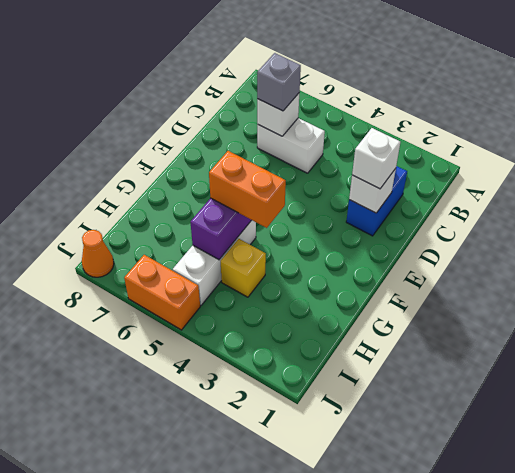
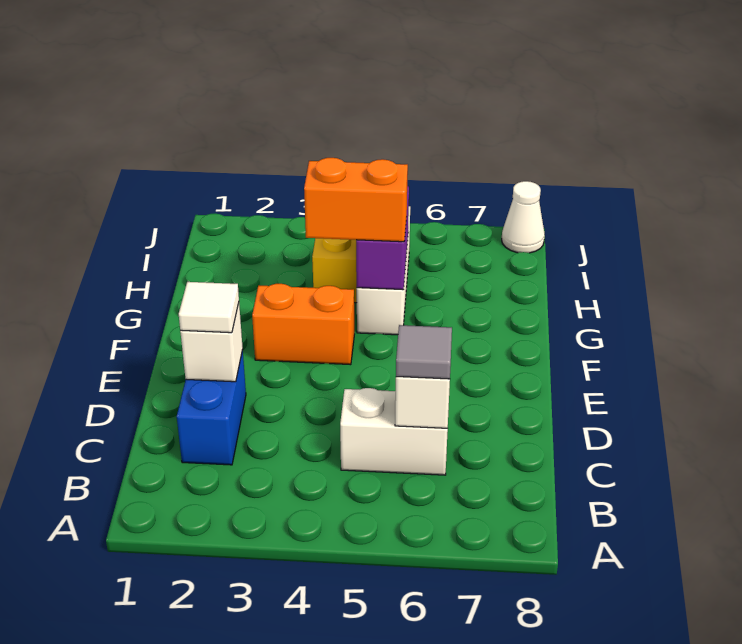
grey 1x1 brick [257,53,301,111] -> grey 1x1 tile [396,325,452,379]
white 1x1 brick [352,128,400,189] -> white 1x1 tile [179,282,239,333]
orange 1x2 brick [124,255,200,330] -> orange 1x2 brick moved to [252,284,354,365]
orange 1x1 cone [82,230,114,277] -> white 1x1 cone [502,181,545,253]

